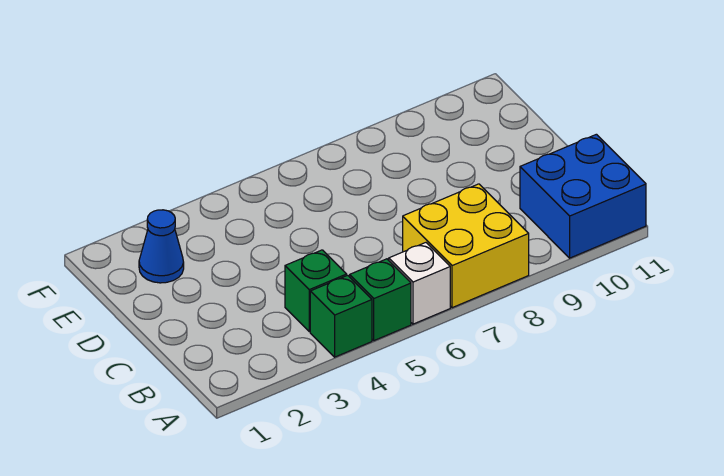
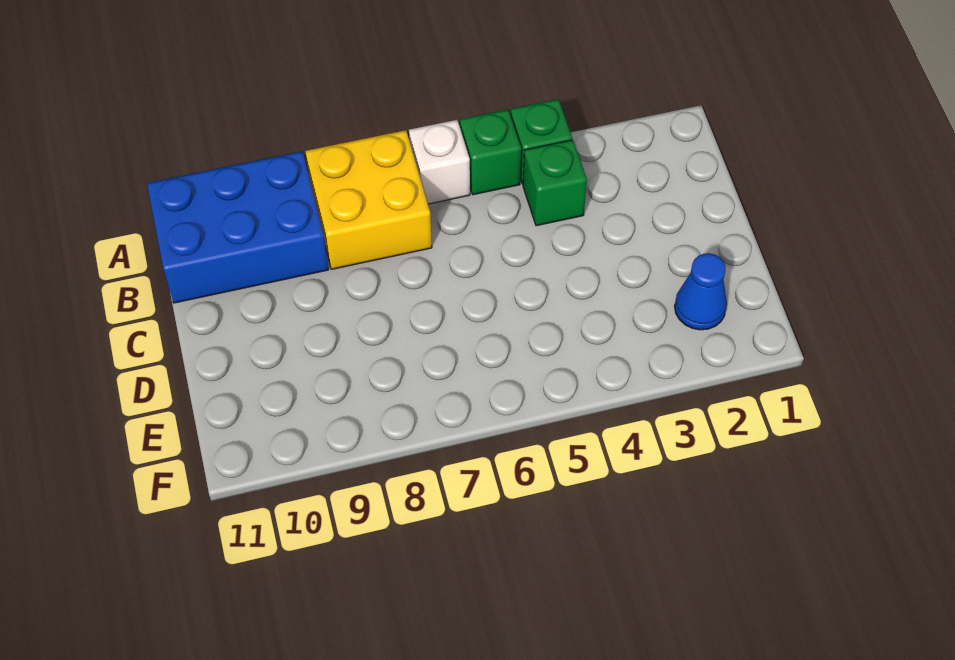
blue 2x2 brick [520,134,646,258] -> blue 2x3 brick [147,151,329,303]

